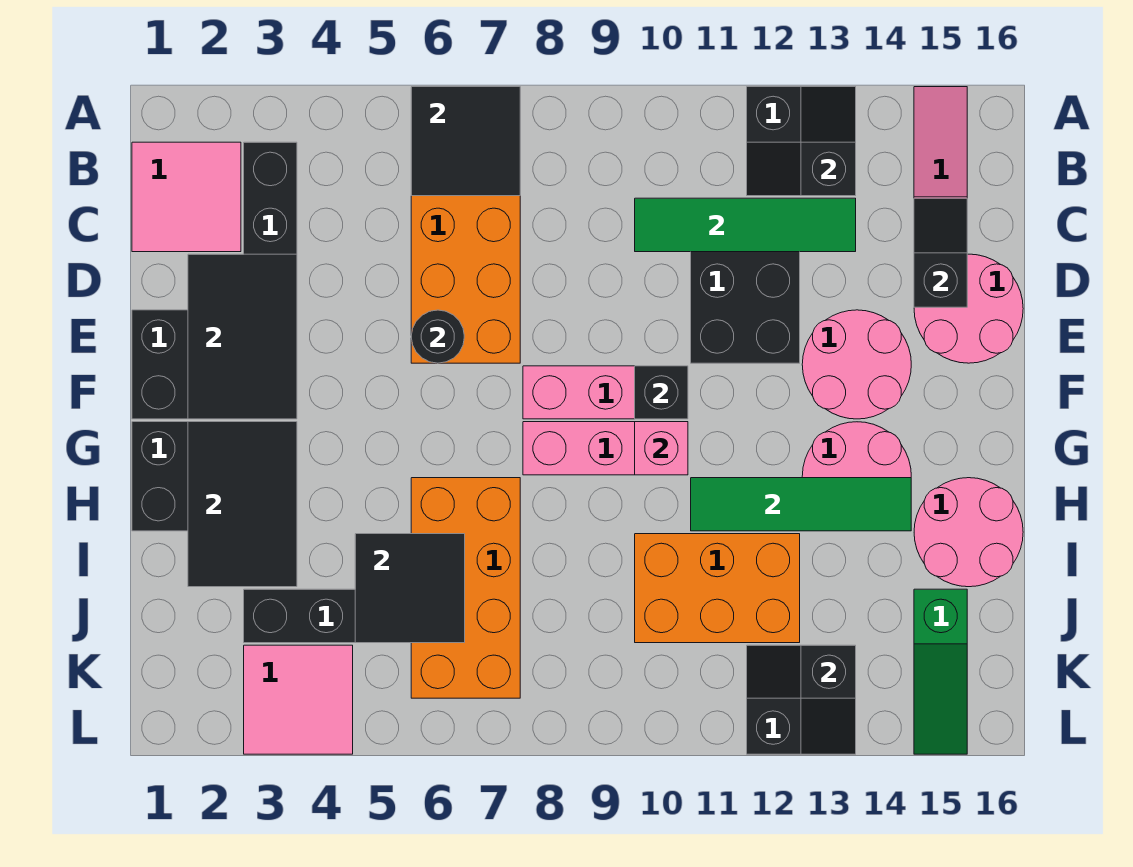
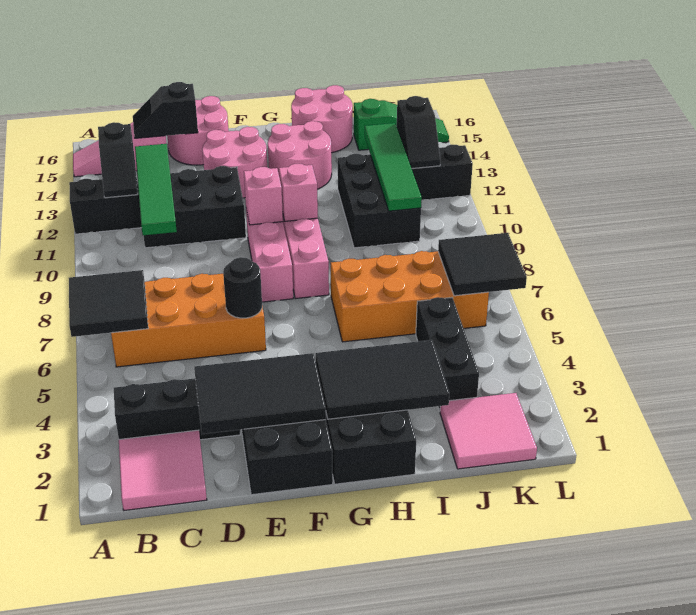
black 1x1 brick [635,366,688,419] -> pink 1x1 brick [244,167,283,225]
green 1x4 tile [691,478,911,531] -> green 1x4 tile moved to [365,123,422,211]
black 2x2 tile [355,534,465,643] -> black 2x2 tile moved to [438,233,527,296]
orange 2x3 brick [635,534,800,643] -> black 2x3 brick [338,154,421,248]
pink 2x2 tile [244,645,353,754] -> pink 2x2 tile moved to [440,393,537,469]

